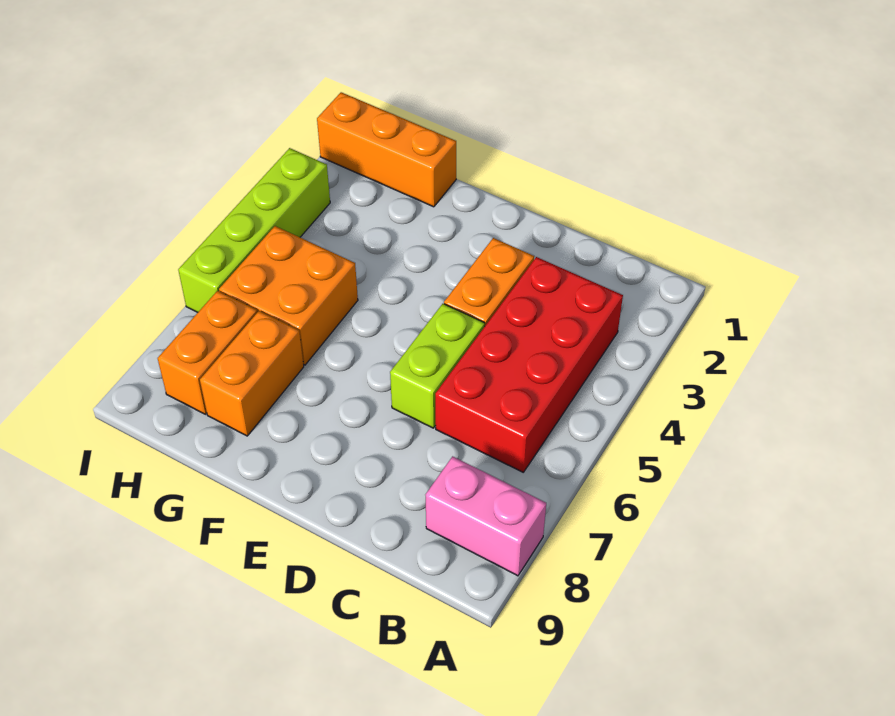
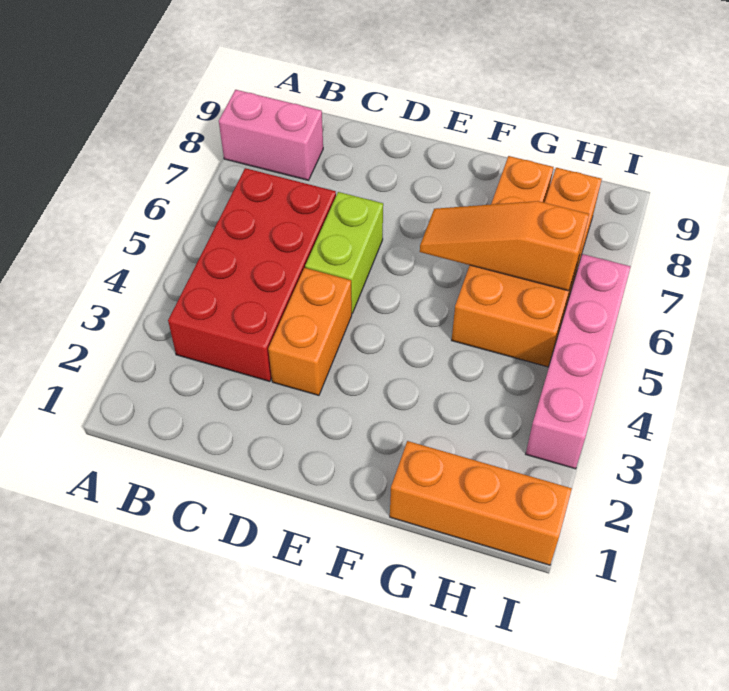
none -> orange 1x3 slope [420,201,589,291]
lime 1x4 brick [178,148,330,312] -> pink 1x4 brick [526,254,631,469]

